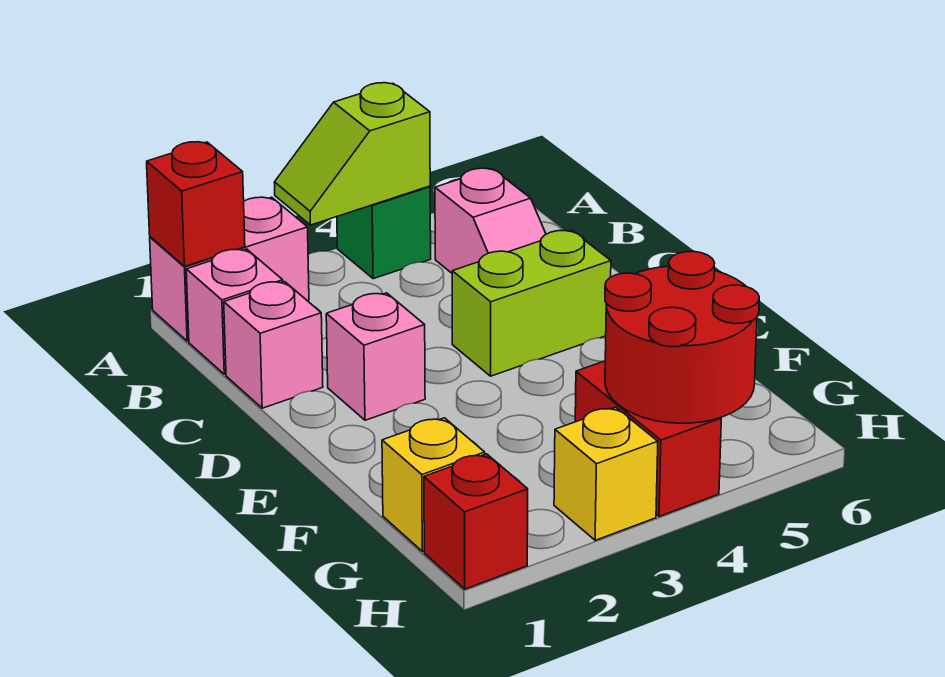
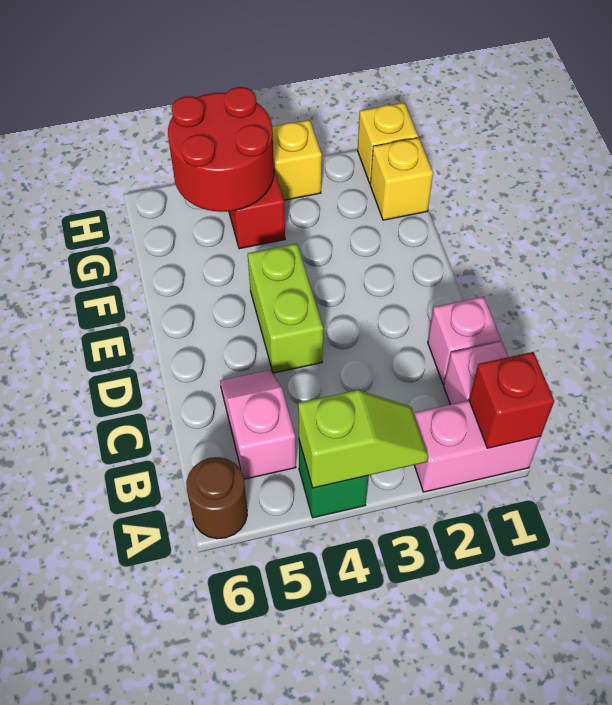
none -> brown 1x1 round brick [186,457,247,539]
pink 1x1 brick [326,293,425,420] -> none
lime 1x2 brick [452,230,611,376] -> lime 1x2 brick turned to [248,244,323,373]
red 1x1 brick [424,454,528,589] -> yellow 1x1 brick [358,103,418,183]

